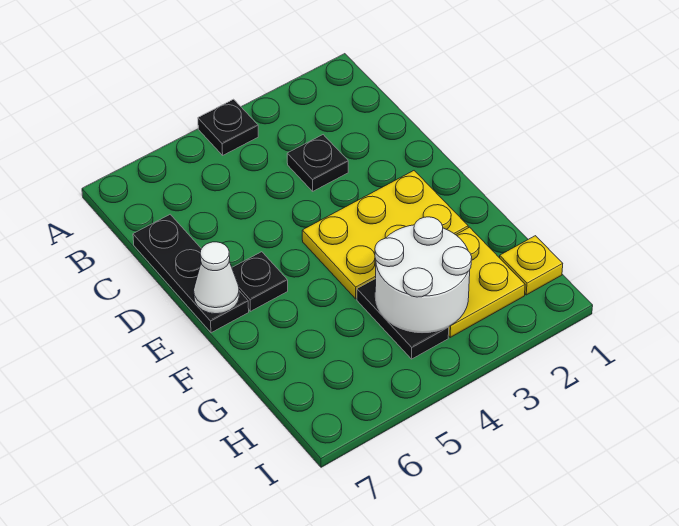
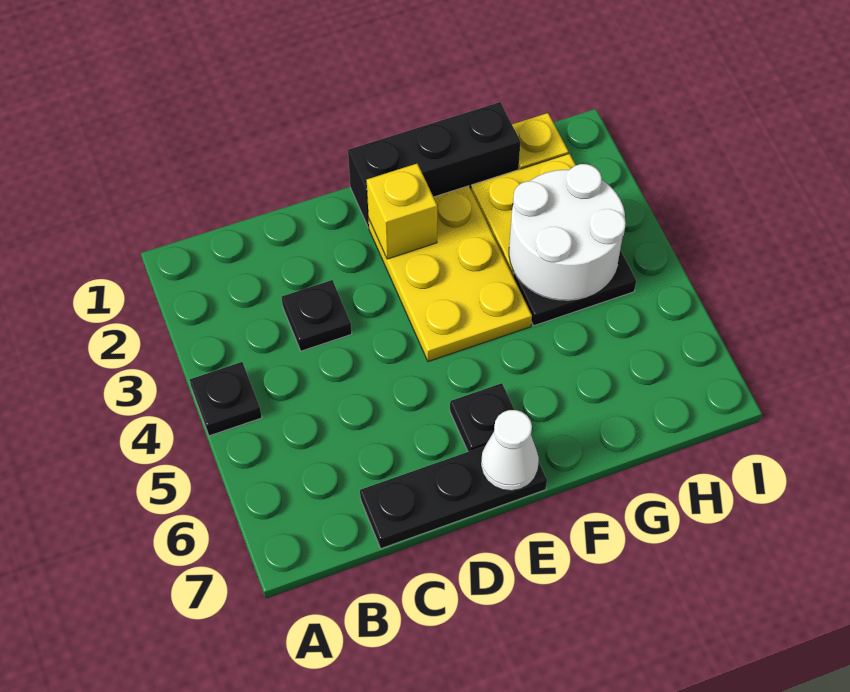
none -> black 1x3 brick [348,102,521,228]
none -> yellow 1x1 brick [367,164,437,259]

